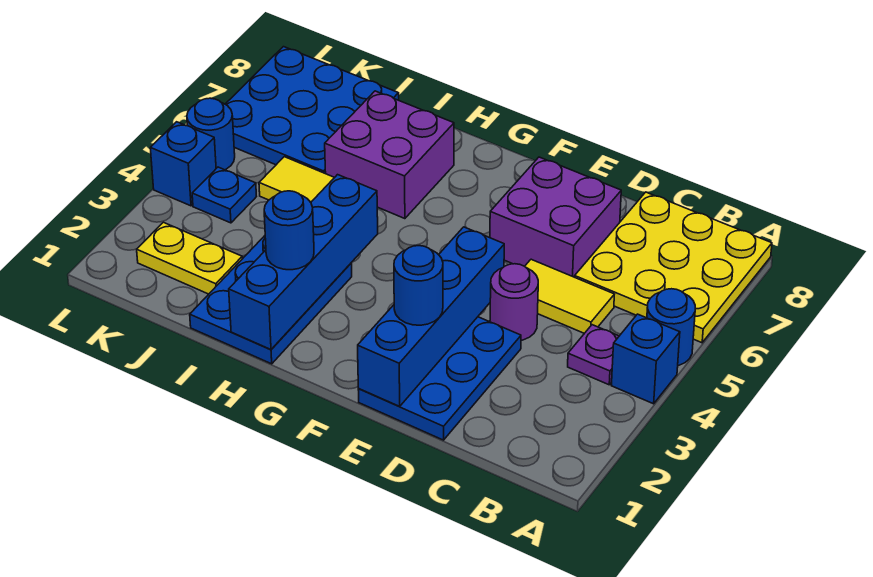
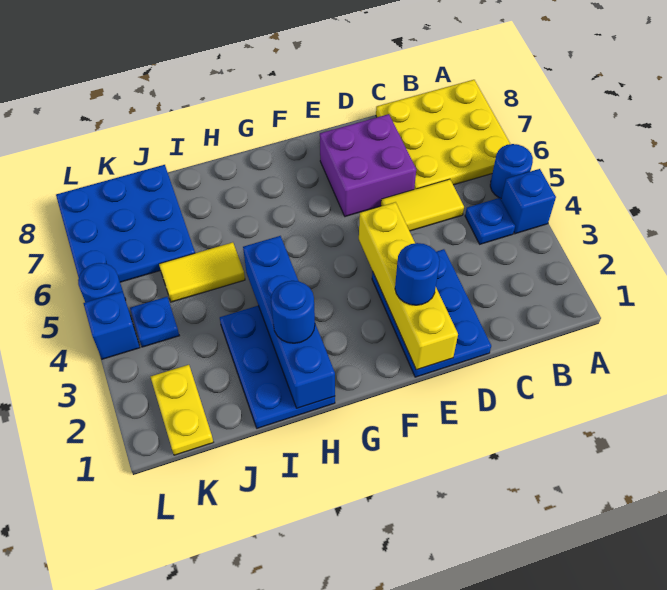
purple 1x1 plate [568,325,619,385] -> blue 1x1 plate [465,198,515,244]
purple 1x1 round brick [490,264,538,340] -> none
blue 1x4 brick [358,227,504,407] -> yellow 1x4 brick [359,202,458,370]
purple 2x2 brick [325,91,454,219] -> none
yellow 1x2 plate [137,222,242,294] -> yellow 1x2 plate turned to [151,365,213,455]

